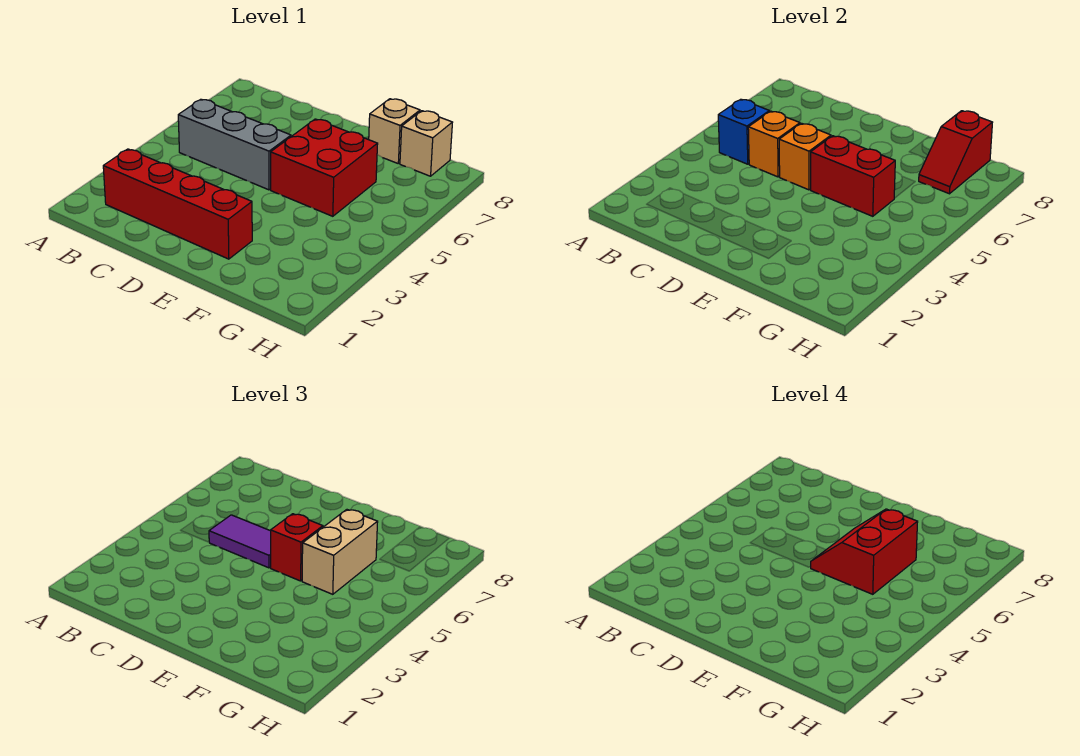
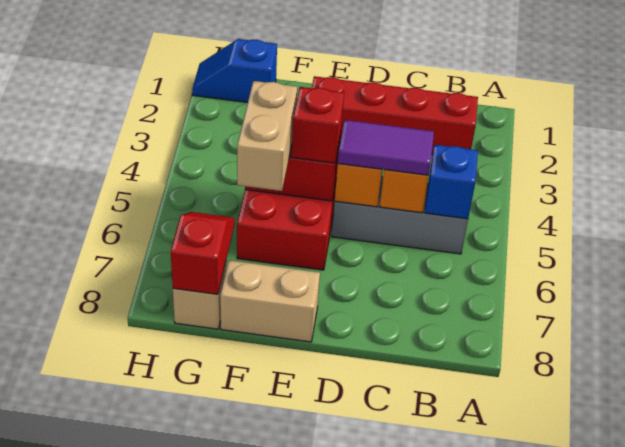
red 2x2 slope [811,509,918,594] -> none
tan 1x1 brick [369,99,420,163] -> tan 1x2 brick [220,260,320,342]
none -> blue 1x2 slope [192,39,277,103]

